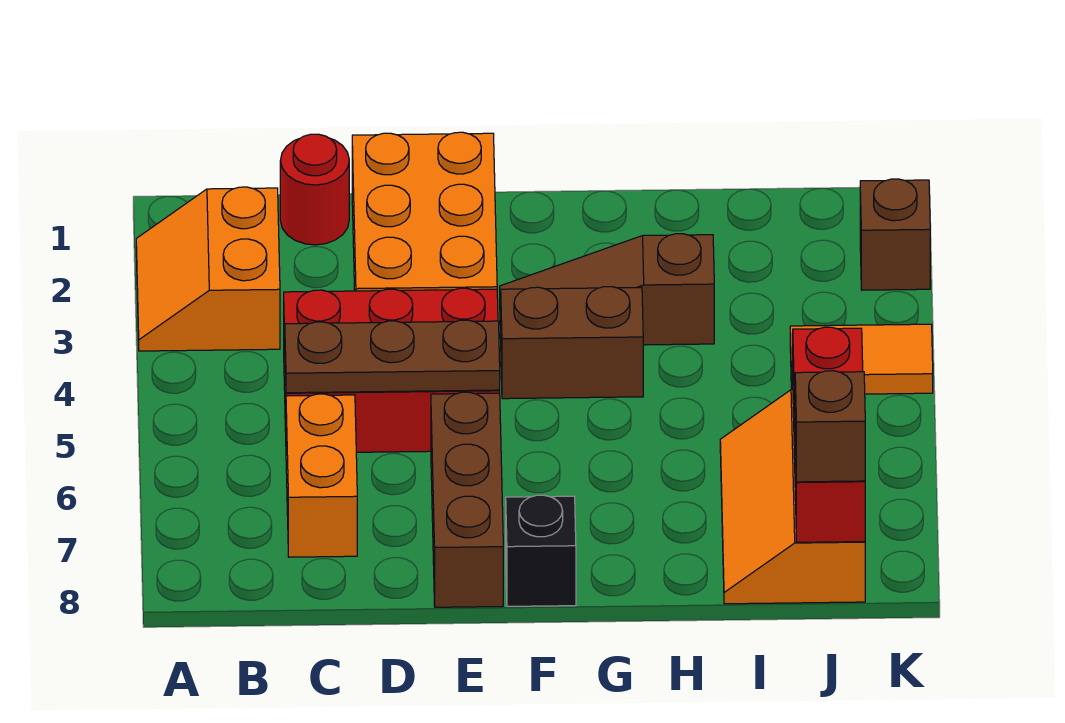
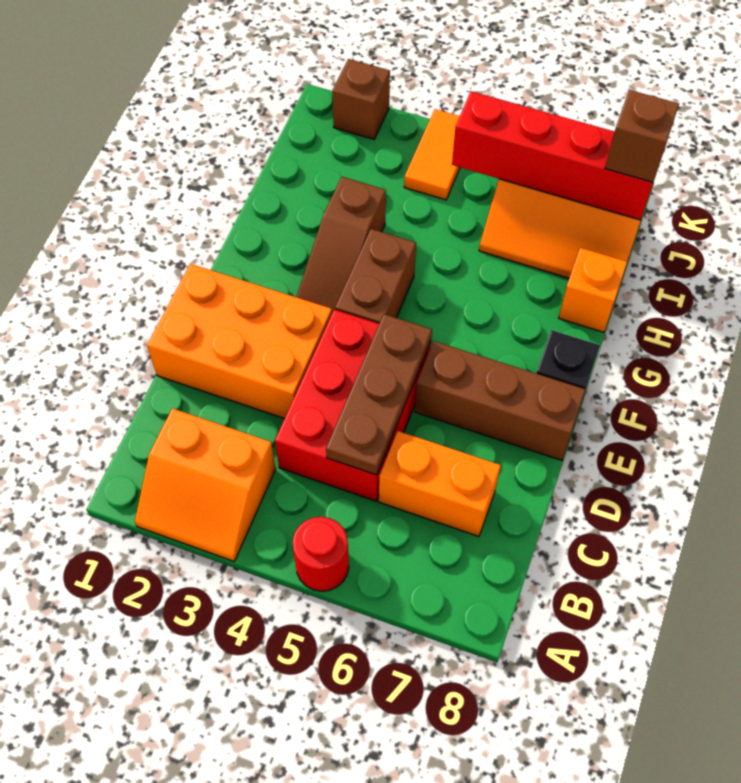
red 1x1 round brick [280,134,349,245] -> red 1x1 round brick moved to [293,517,349,591]
none -> orange 1x1 brick [559,248,627,332]
red 1x3 brick [793,327,865,542] -> red 1x4 brick [452,91,653,220]

